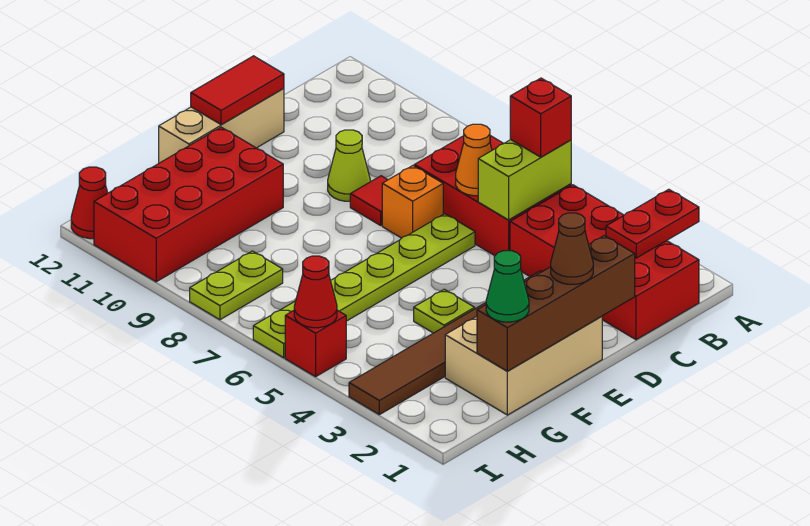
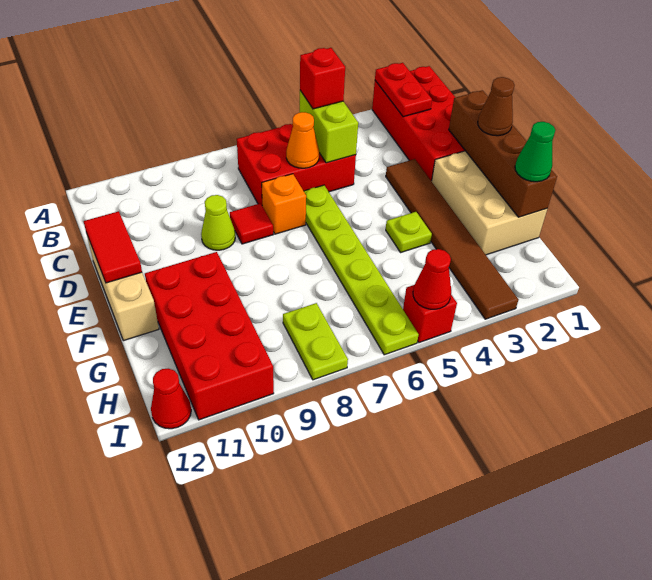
red 2x4 brick [510,185,699,340] -> red 2x4 brick turned to [372,66,465,181]

